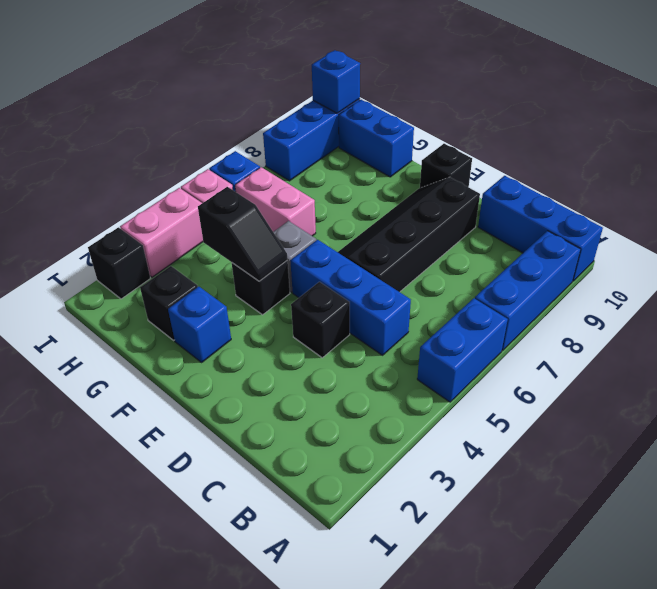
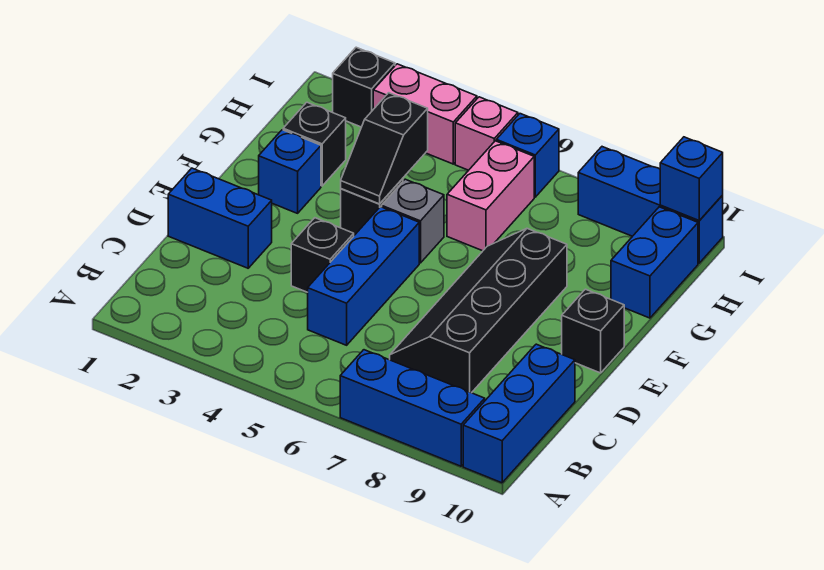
blue 1x2 brick [417,298,508,402] -> blue 1x2 brick moved to [168,168,272,268]
black 2x4 slope [338,177,480,292] -> black 2x4 slope turned to [390,229,567,393]

